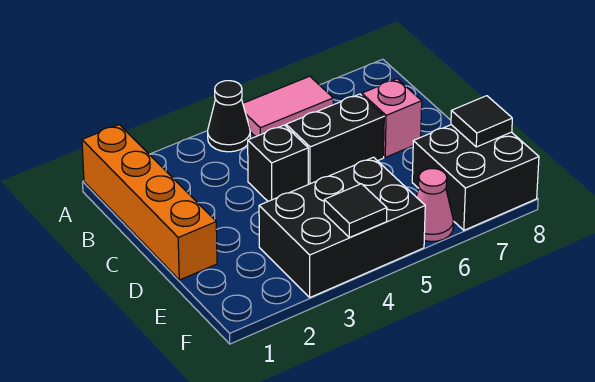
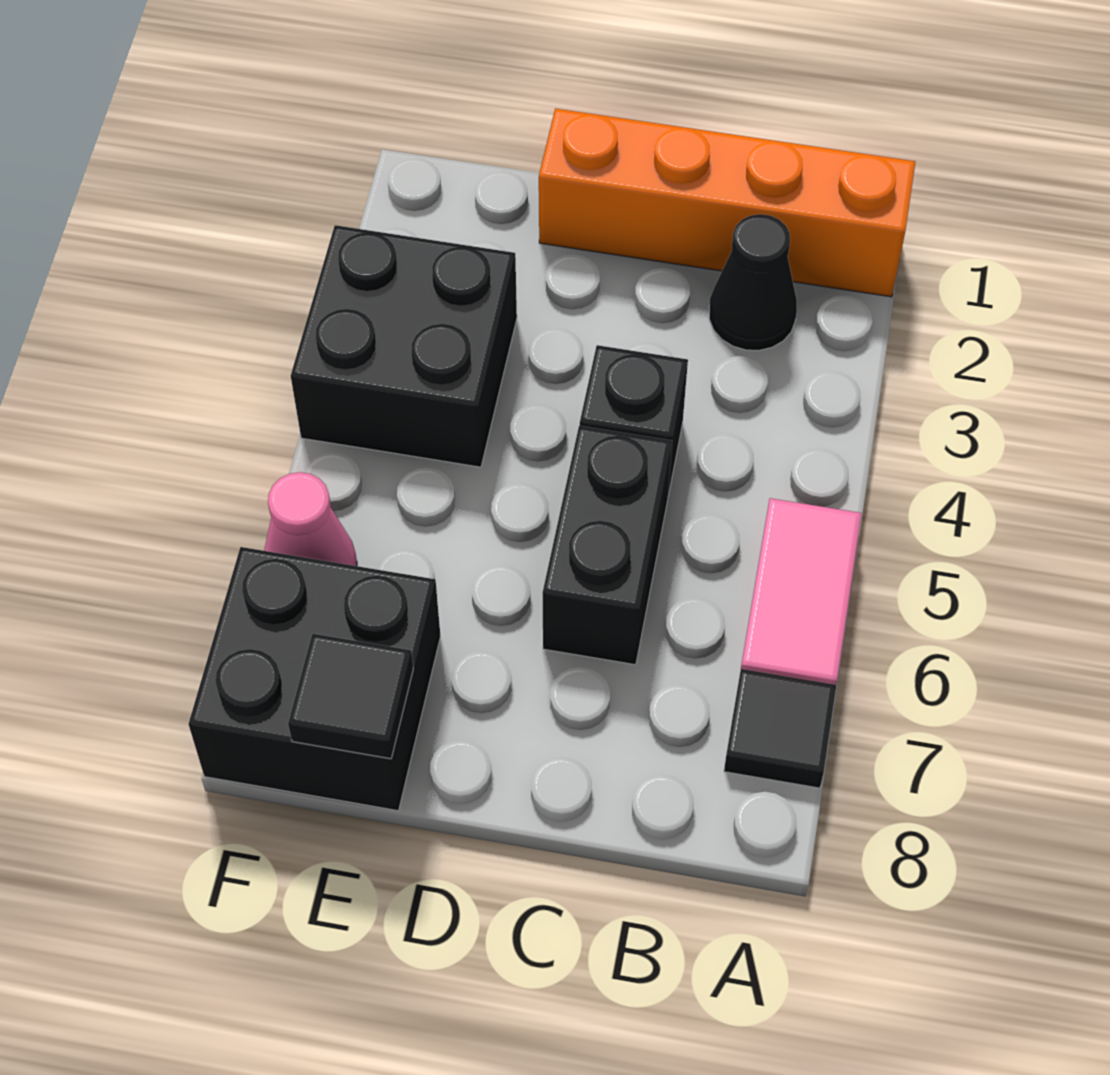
black 1x1 cone [208,81,250,152] -> black 1x1 cone moved to [709,214,797,350]
pink 1x1 brick [362,79,422,157] -> none
black 2x3 brick [259,157,425,297] -> black 2x2 brick [291,225,517,467]
black 1x1 tile [324,184,387,237] -> black 1x1 tile moved to [724,669,836,788]

